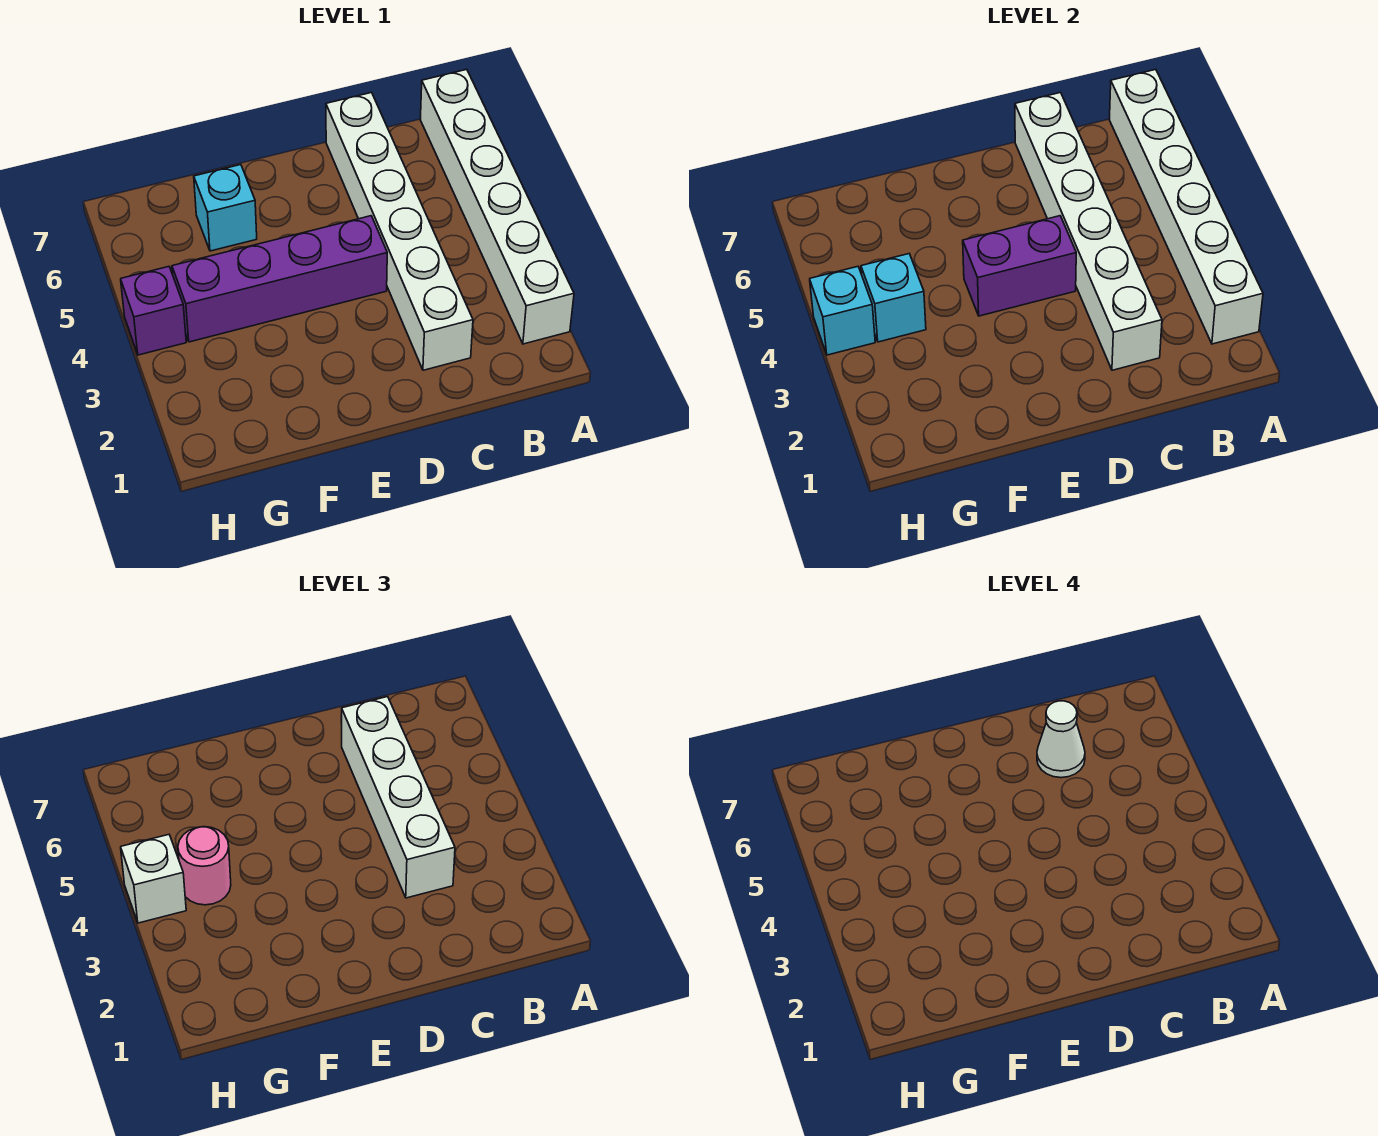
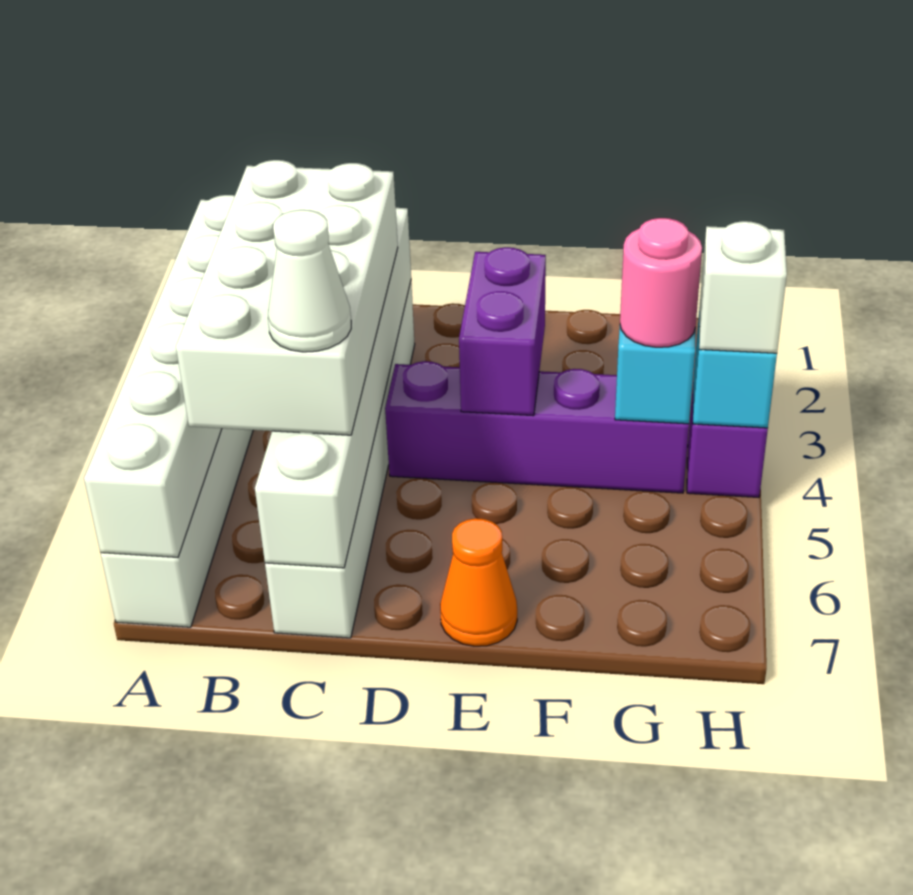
white 1x4 brick [341,697,455,898] -> white 2x4 brick [176,160,398,435]
purple 1x2 brick [963,216,1076,316] -> purple 1x2 brick turned to [459,247,546,416]
none -> orange 1x1 cone [440,518,517,646]
cyan 1x1 brick [194,165,257,251] -> none

